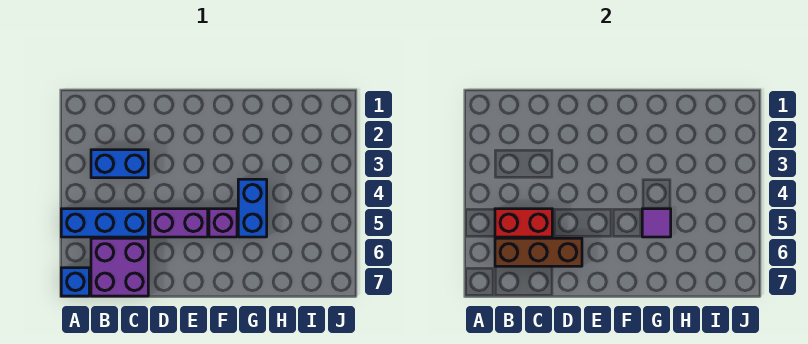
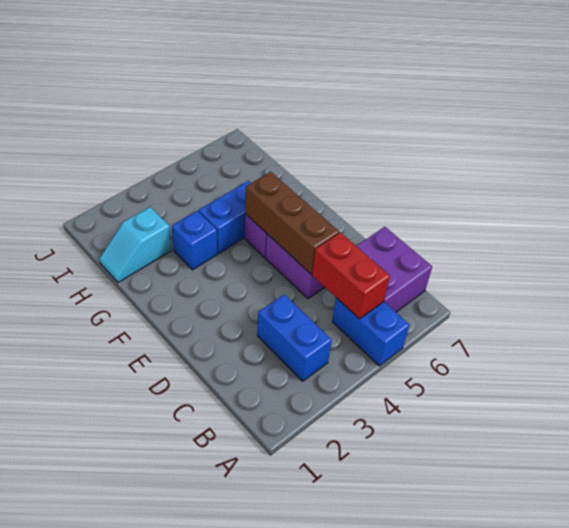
blue 1x3 brick [61,209,148,237] -> blue 1x2 brick [332,298,409,366]
blue 1x1 brick [61,268,89,296] -> blue 1x1 brick moved to [172,211,217,270]
brown 1x3 brick [495,238,582,266] -> brown 1x3 brick moved to [245,172,339,274]
purple 1x1 tile [642,209,671,237] -> none
none -> cyan 1x2 slope [99,207,171,282]

